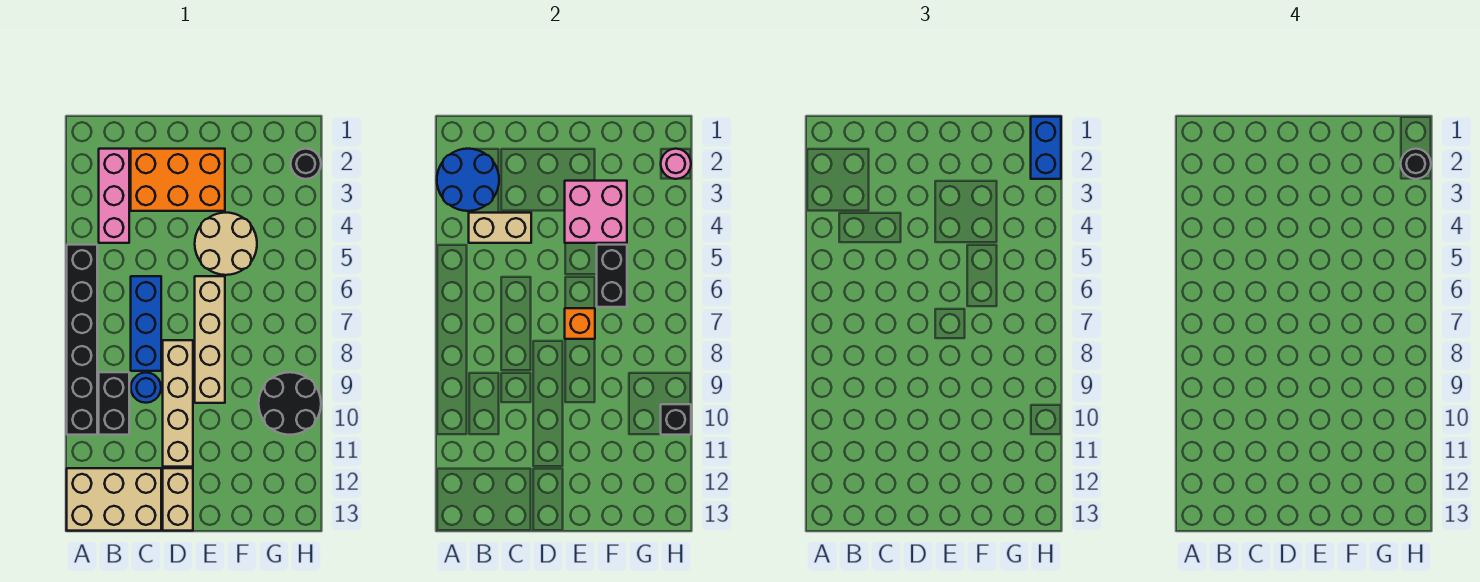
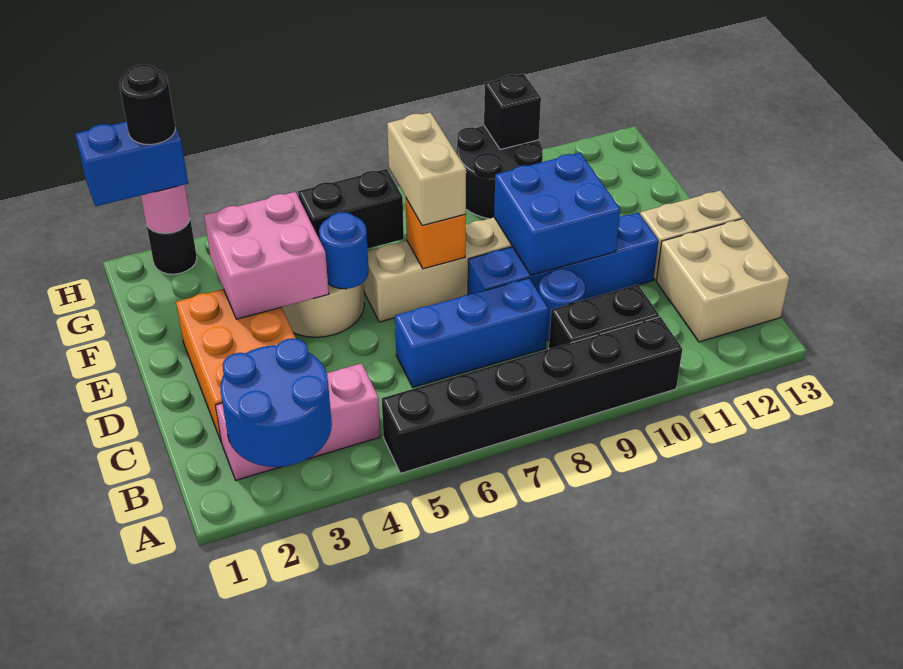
tan 2x3 brick [67,468,161,531] -> tan 2x2 brick [656,219,789,342]
tan 1x2 brick [469,213,531,243] -> tan 1x2 brick moved to [387,112,466,226]
tan 1x4 brick [163,340,193,467] -> blue 1x4 brick [468,213,659,300]
none -> blue 2x2 brick [494,153,620,275]
none -> blue 1x1 round brick [319,212,369,289]

